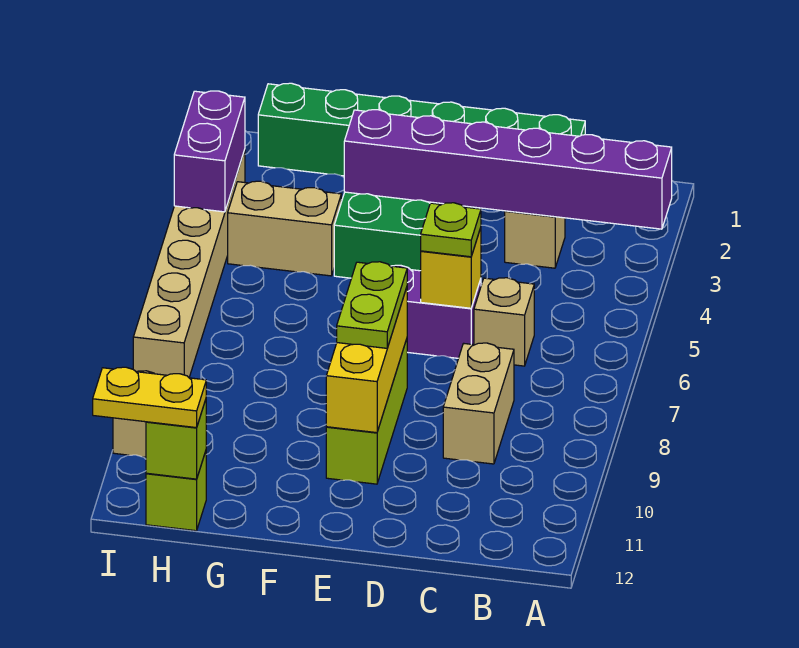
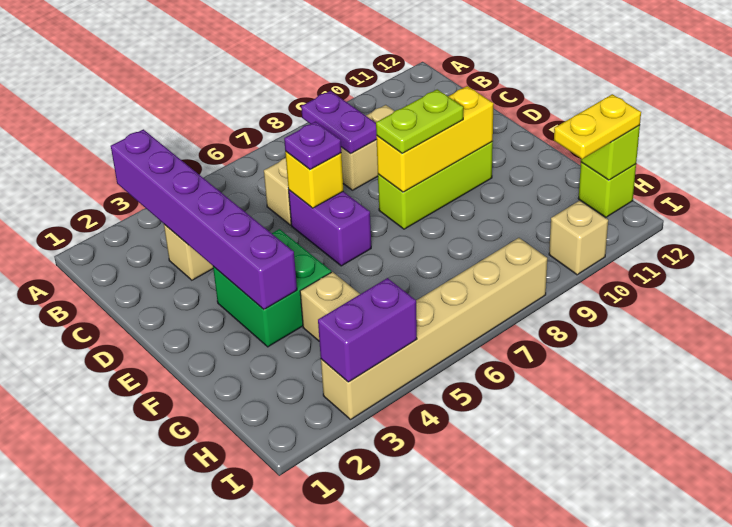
none -> purple 1x2 plate [301,91,377,154]
green 1x6 brick [258,83,585,176] -> none
lime 1x1 plate [421,203,481,257] -> purple 1x1 plate [284,122,341,169]
yellow 1x2 plate [93,367,206,428] -> yellow 1x2 plate turned to [554,94,641,159]

